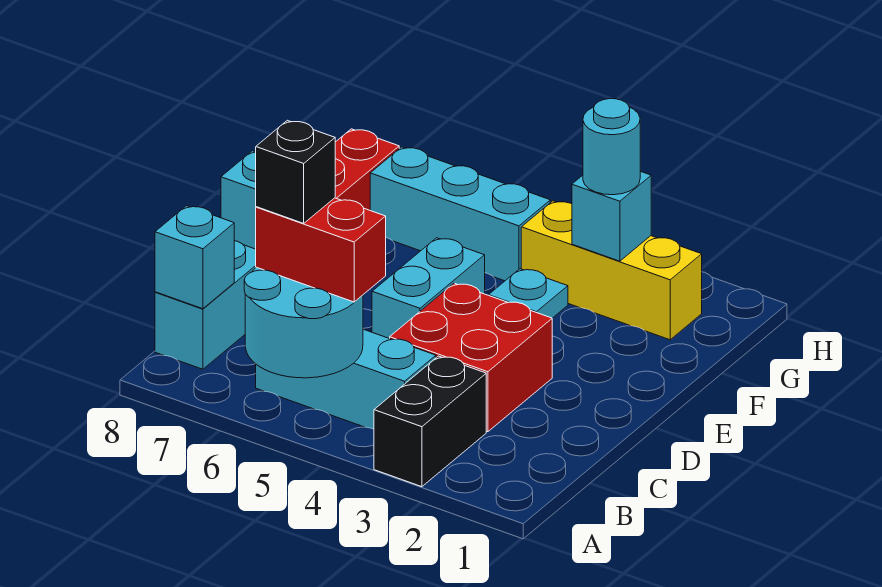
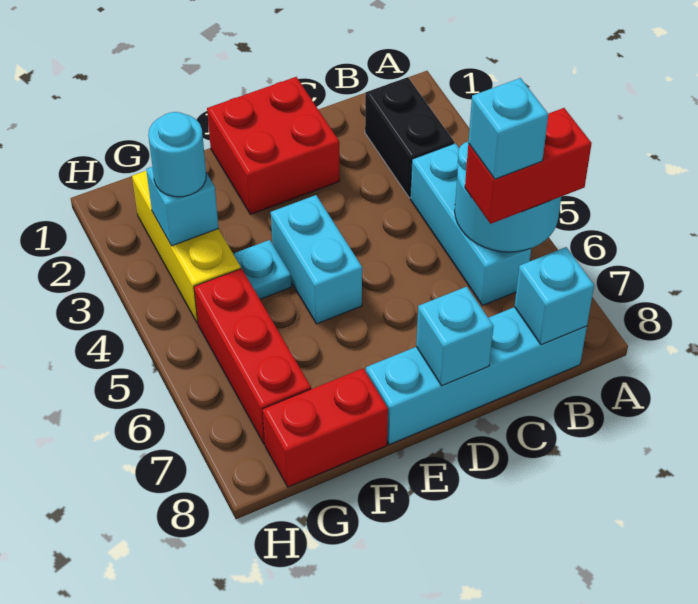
black 1x2 brick [374,356,486,487] -> black 1x2 brick turned to [365,77,454,198]
red 1x2 brick [256,198,386,302] -> red 1x2 brick turned to [465,108,592,224]
black 1x1 brick [256,120,335,223] -> cyan 1x1 brick [468,78,548,179]
red 2x2 brick [390,283,552,432] -> red 2x2 brick moved to [207,77,340,214]
cyan 1x2 brick [372,238,485,339] -> cyan 1x2 brick turned to [271,195,362,324]
cyan 1x3 brick [370,147,550,281] -> red 1x3 brick [194,268,311,444]

